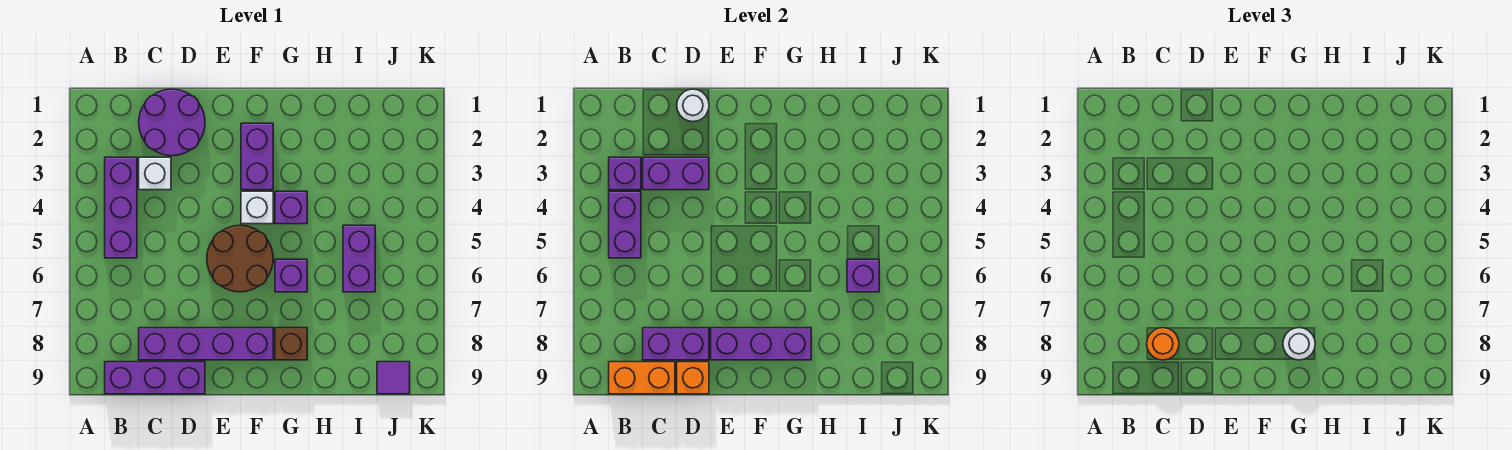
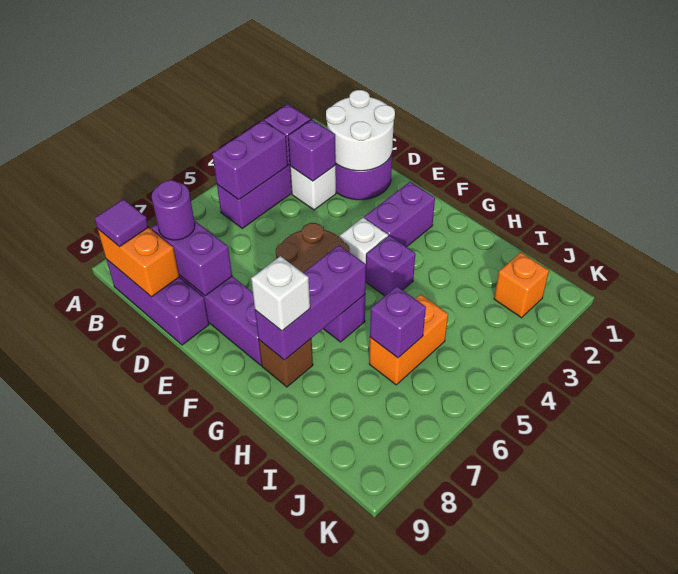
purple 1x2 brick [643,157,709,190] -> purple 1x1 brick [288,119,336,181]
orange 1x1 round brick [1147,328,1179,360] -> purple 1x1 round brick [152,180,195,240]
white 1x1 round brick [677,89,709,122] -> white 2x2 round brick [326,90,395,171]
orange 1x1 brick [677,362,709,394] -> orange 1x1 brick moved to [494,252,549,318]
purple 1x3 brick [711,328,811,360] -> purple 1x3 brick turned to [255,245,366,360]
white 1x1 round brick [1283,328,1315,360] -> white 1x1 brick [251,256,310,331]
purple 1x2 brick [343,225,375,292] -> orange 1x2 brick [369,294,448,385]
purple 1x1 tile [377,362,410,394] -> purple 1x1 tile moved to [95,199,148,247]

